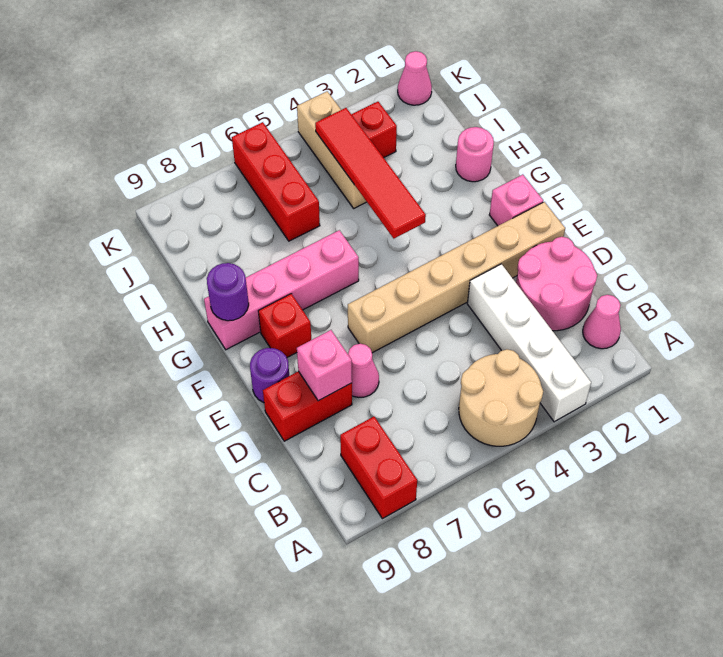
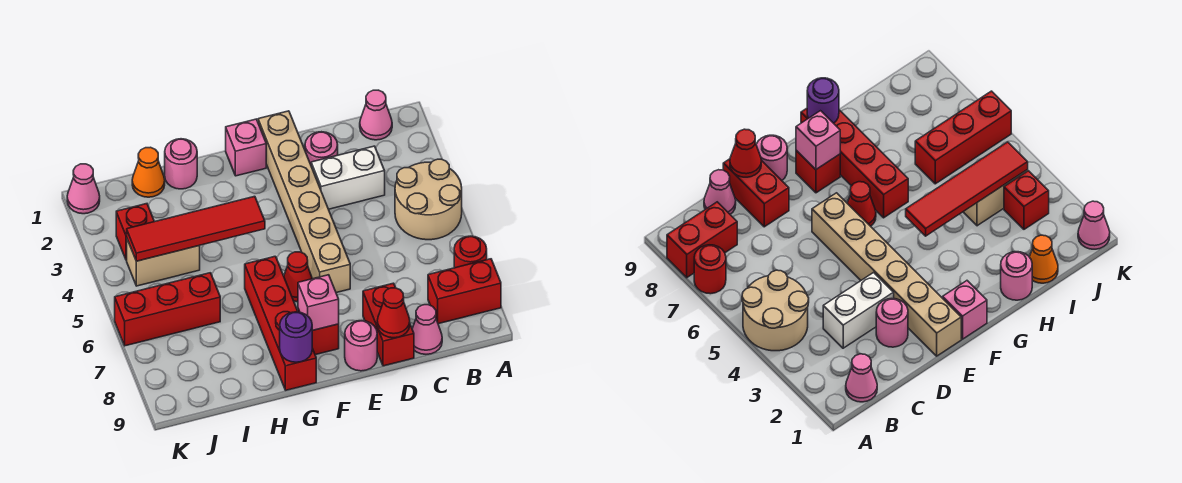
white 1x4 brick [467,264,591,422] -> white 1x2 brick [311,146,385,209]
none -> red 1x1 round brick [454,236,487,268]
pink 2x2 round brick [516,237,597,331] -> pink 1x1 round brick [305,132,338,164]
pink 1x1 cone [348,344,379,397] -> pink 1x1 cone moved to [412,305,442,354]
pink 1x1 brick [297,330,352,401] -> pink 1x1 brick moved to [298,275,339,330]
none -> red 1x1 cone [377,288,410,338]
purple 1x1 round brick [250,348,289,403] -> pink 1x1 round brick [345,321,377,371]
none -> red 1x1 cone [284,252,312,302]
pink 1x4 brick [204,230,359,350] -> red 1x4 brick [245,256,316,390]
none -> orange 1x1 cone [132,147,165,197]
tan 1x3 brick [297,91,367,208] -> tan 1x2 brick [127,239,200,286]

